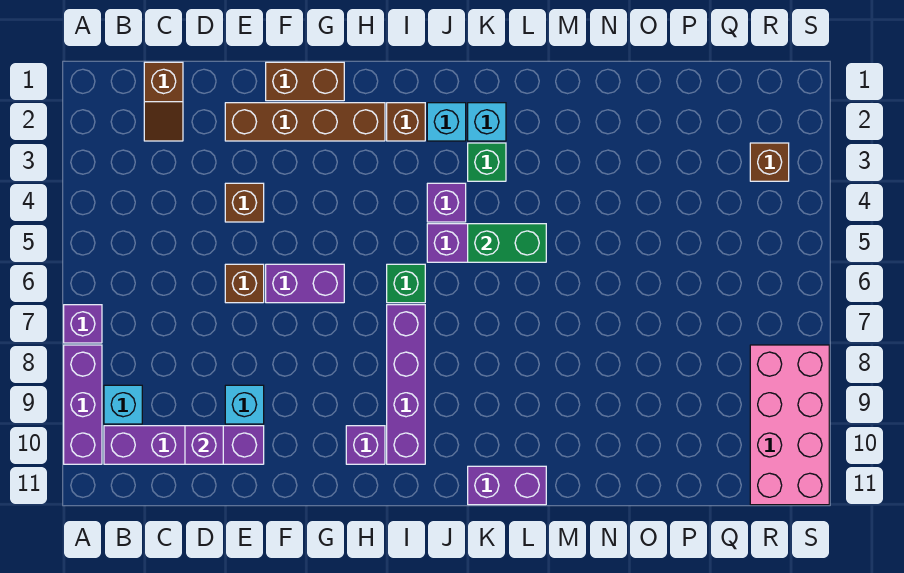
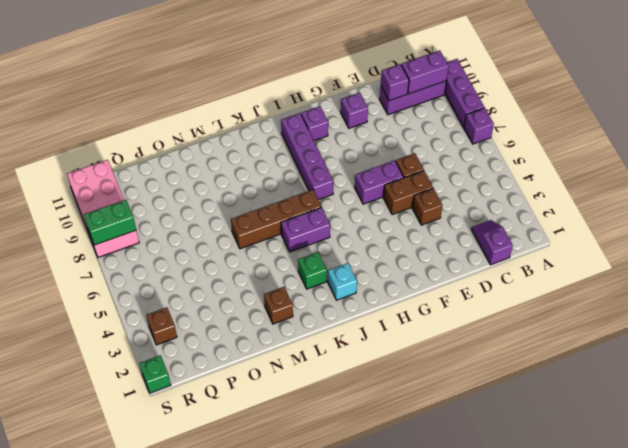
cyan 1x1 brick [104,385,142,424] -> none
purple 1x4 brick [104,426,264,464] -> purple 1x3 brick [380,81,446,115]
brown 1x2 slope [144,62,183,141] -> purple 1x2 slope [471,220,513,265]
brown 1x4 brick [225,103,385,141] -> brown 1x4 brick moved to [231,190,321,249]
cyan 1x1 brick [225,385,264,424] -> none
brown 1x2 brick [266,62,344,101] -> brown 1x2 brick moved to [384,171,433,215]
brown 1x1 brick [387,103,425,141] -> brown 1x1 brick moved to [264,287,293,324]
green 1x1 brick [387,264,425,303] -> green 1x1 brick moved to [139,355,171,393]
purple 1x1 brick [427,183,466,222] -> purple 1x1 brick moved to [341,92,368,128]
cyan 1x1 brick [468,103,506,141] -> none
green 1x2 brick [468,224,546,262] -> green 1x2 brick moved to [84,200,136,245]
purple 1x2 brick [468,466,546,505] -> purple 1x2 brick moved to [401,50,449,94]

